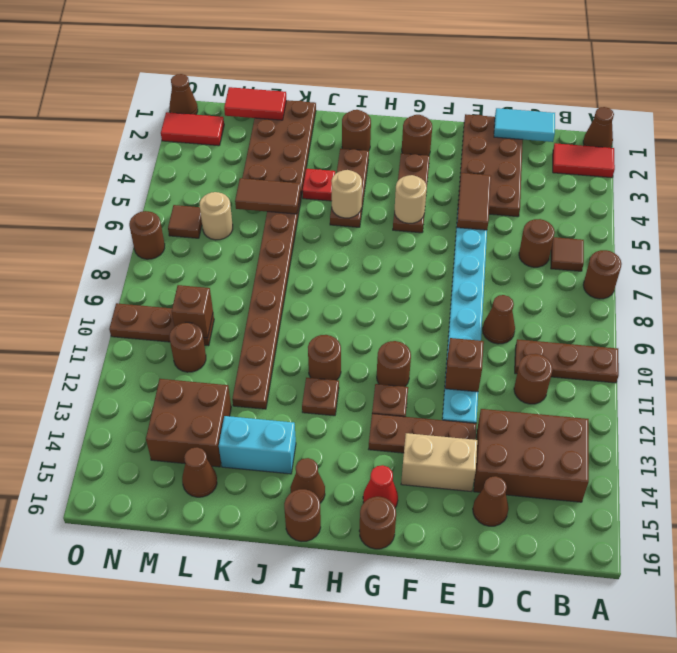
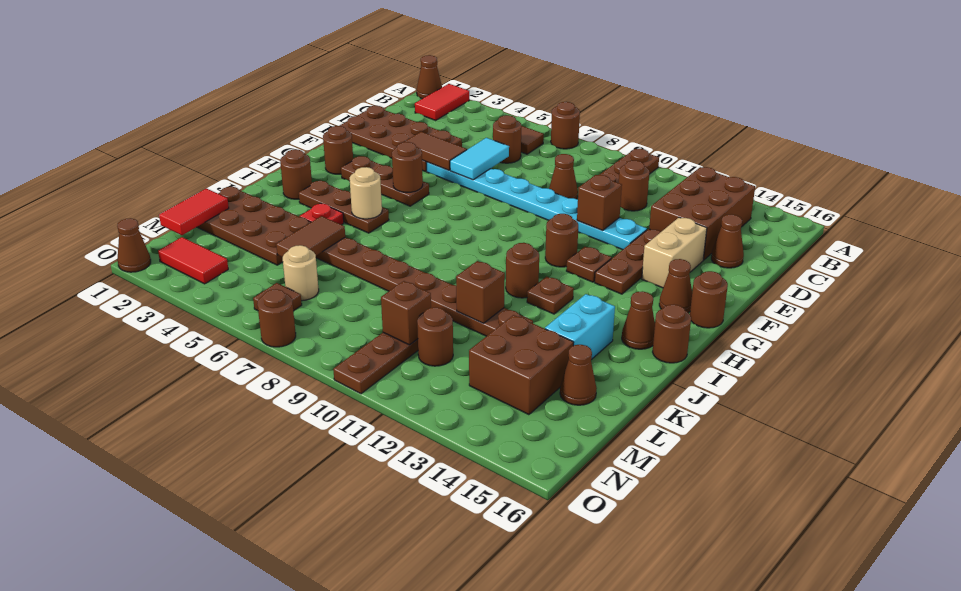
cyan 1x2 tile [494,108,555,142] -> cyan 1x2 tile moved to [450,138,509,180]
tan 1x1 round brick [394,175,427,223] -> brown 1x1 round brick [392,142,423,192]
red 1x1 cone [363,465,398,508] -> brown 1x1 cone [659,259,692,312]
none -> brown 1x1 brick [456,261,505,323]
red 1x2 tile [161,112,224,146] -> red 1x2 tile turned to [158,237,228,284]

